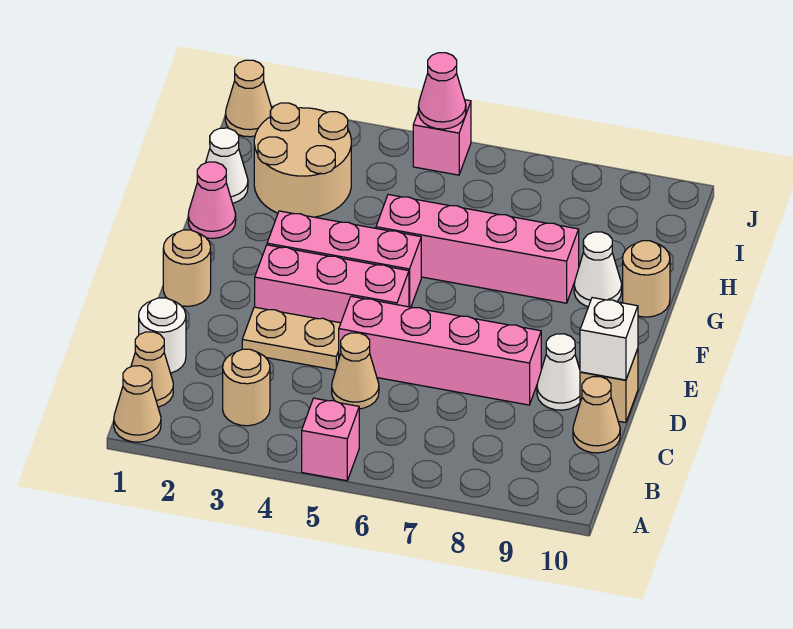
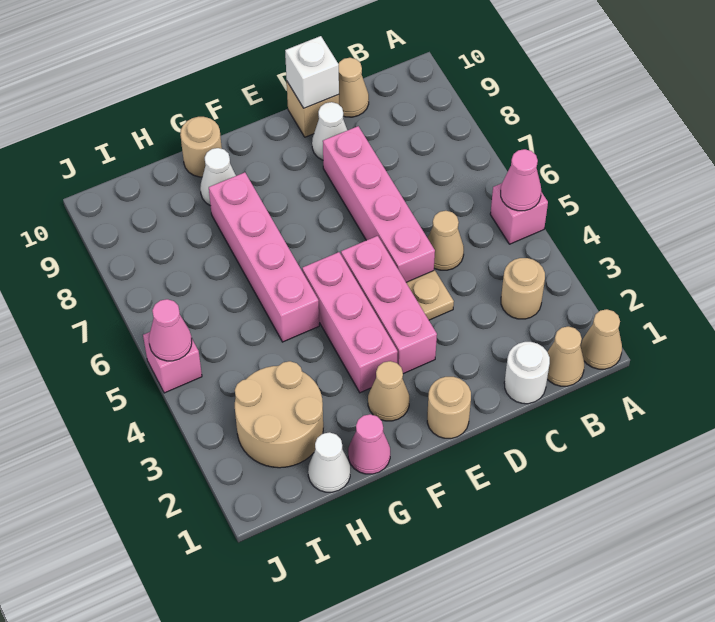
none -> pink 1x1 cone [501,149,541,211]
tan 1x2 plate [242,307,341,370] -> tan 1x1 plate [406,270,454,320]
tan 1x1 cone [225,60,272,137] -> tan 1x1 cone moved to [368,361,409,421]

